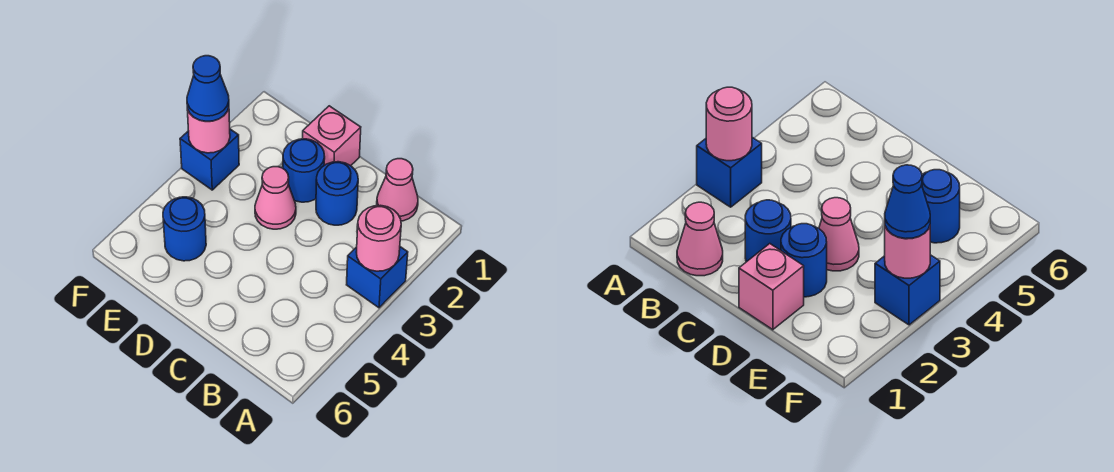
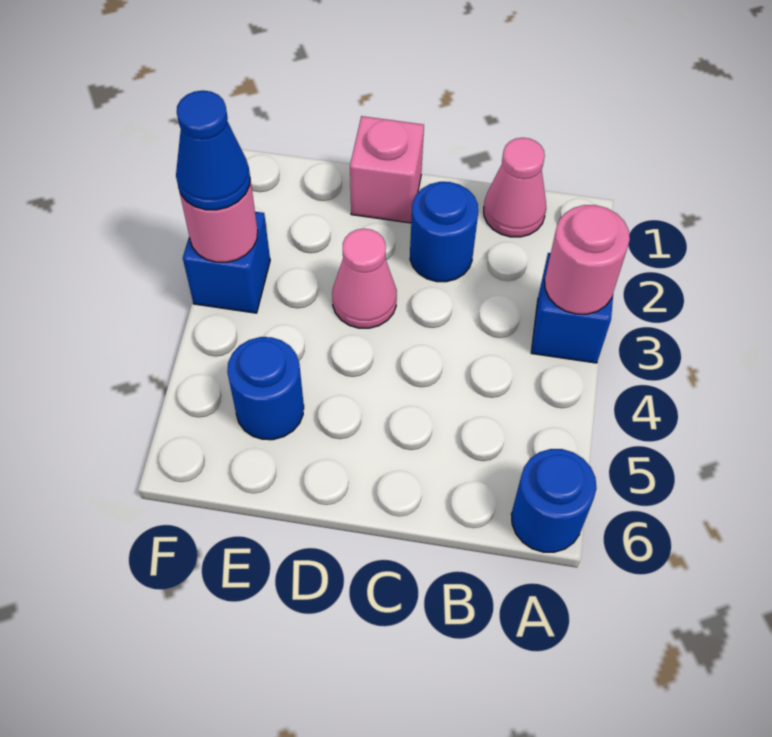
blue 1x1 round brick [283,139,325,202] -> blue 1x1 round brick moved to [511,449,596,552]

